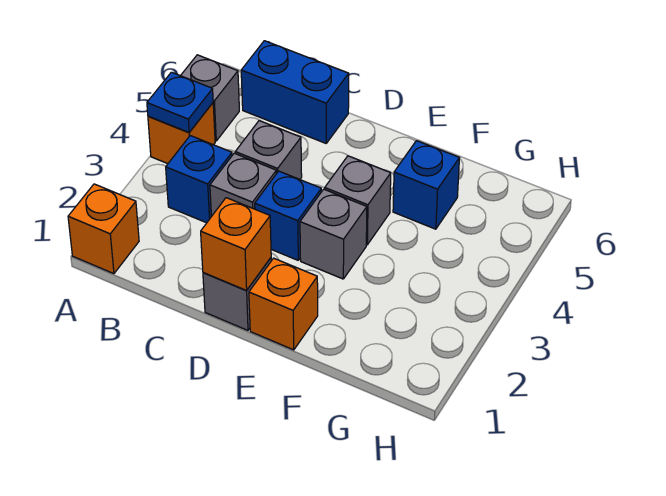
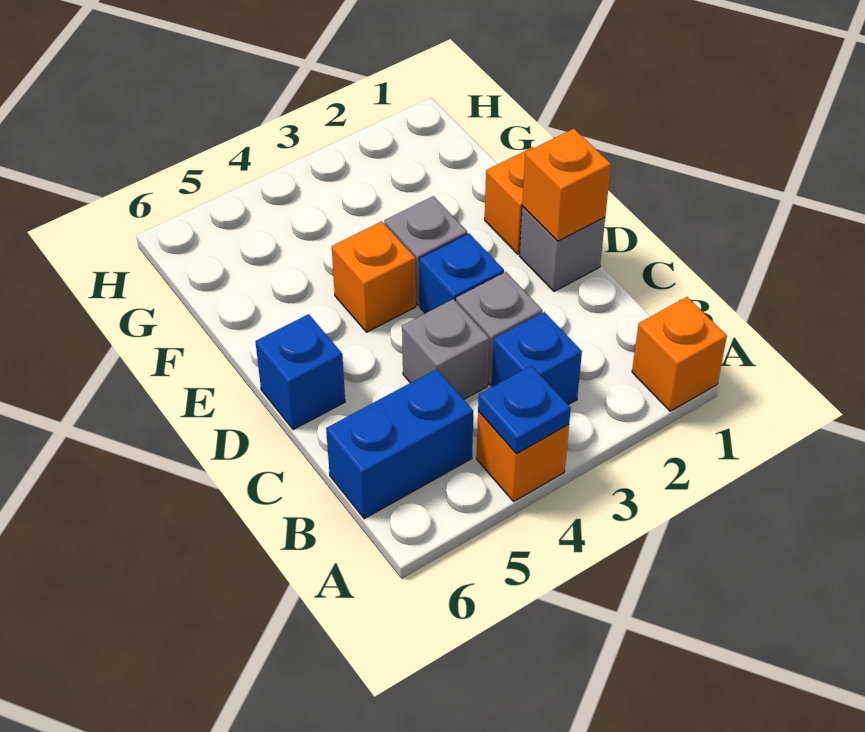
grey 1x1 brick [181,55,239,141] -> none
blue 1x2 brick [241,41,349,143] -> blue 1x2 brick turned to [326,369,473,519]
grey 1x1 brick [325,156,391,245] -> orange 1x1 brick [332,221,416,332]
blue 1x1 brick [393,141,459,229] -> blue 1x1 brick moved to [255,314,345,430]

